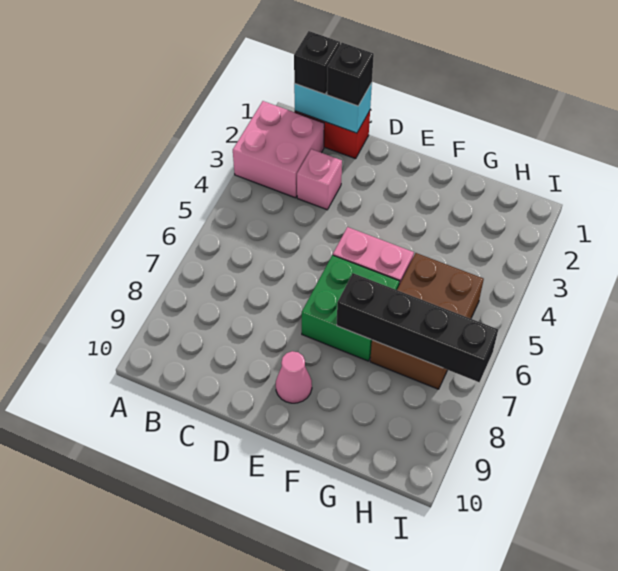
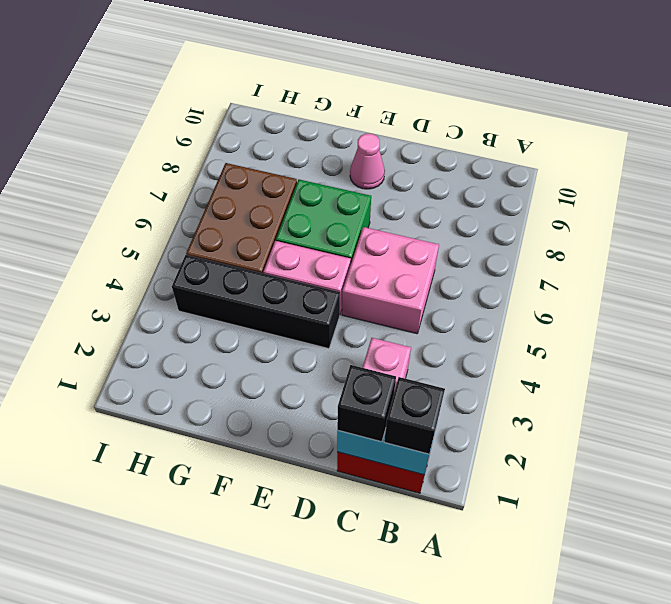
pink 2x2 brick [233,101,324,198] -> pink 2x2 brick moved to [342,227,439,334]
black 1x4 brick [337,273,498,382] -> black 1x4 brick moved to [172,255,340,349]

